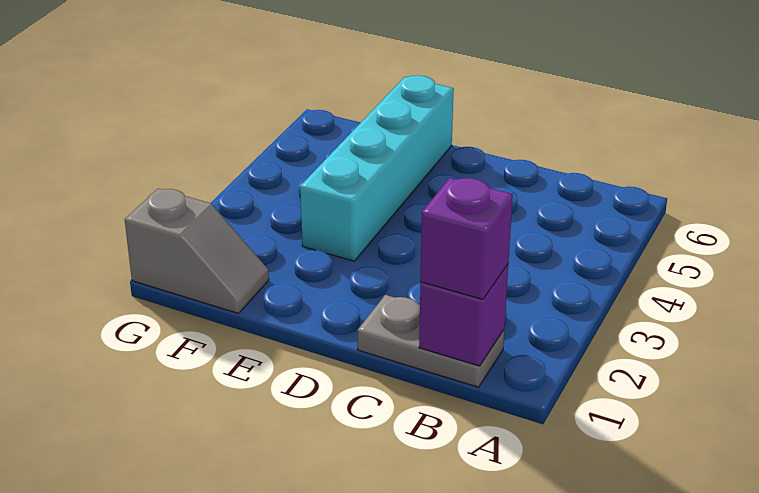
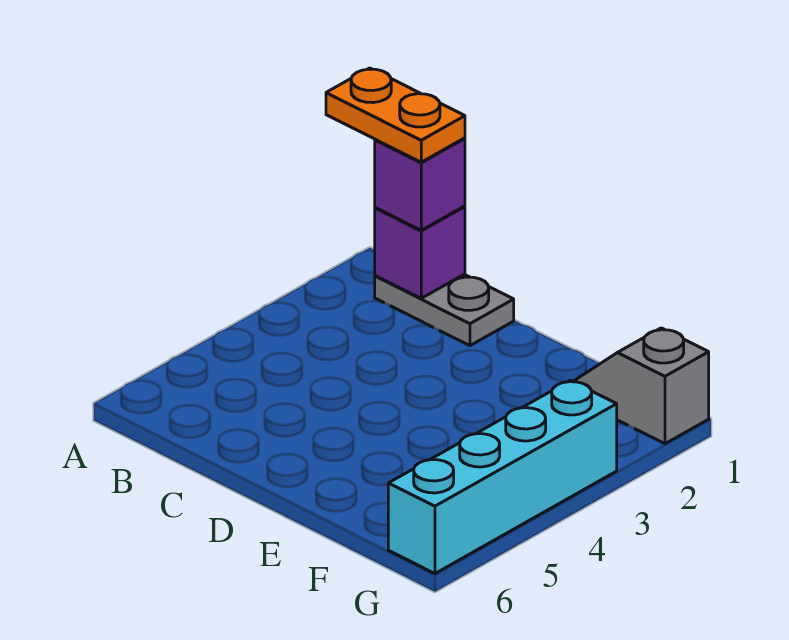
none -> orange 1x2 plate [326,68,465,162]
cyan 1x4 brick [300,75,454,261] -> cyan 1x4 brick moved to [388,380,617,574]

